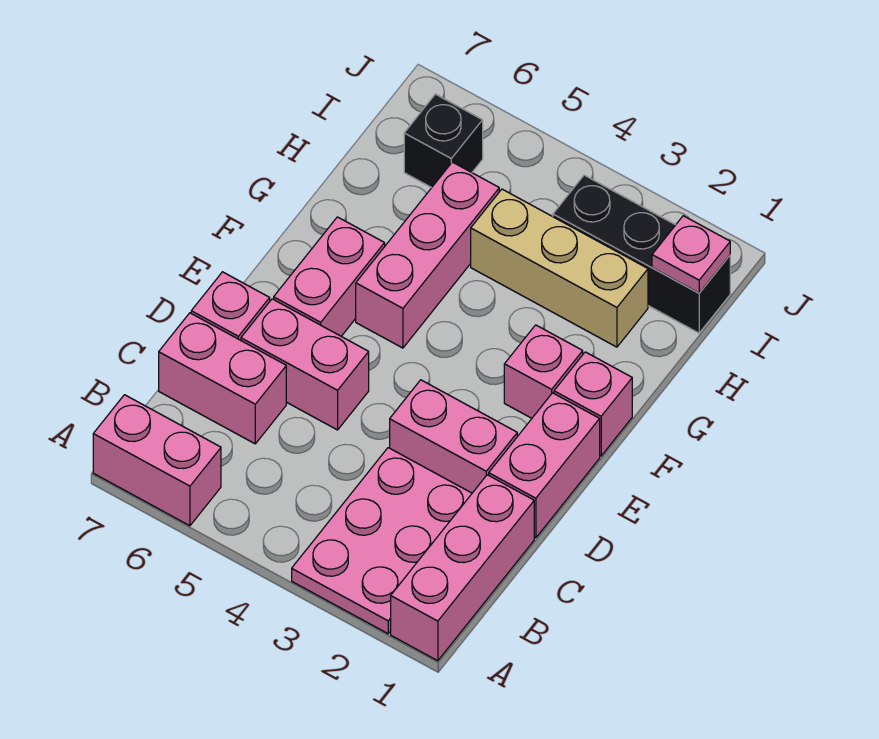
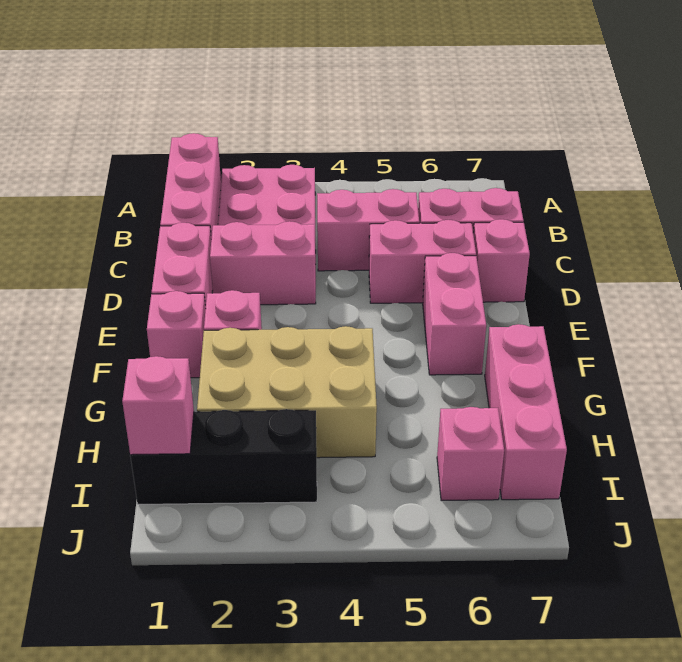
pink 1x2 brick [93,395,221,526] -> pink 1x2 brick moved to [317,189,419,271]
pink 1x3 brick [356,162,499,348] -> pink 1x3 brick moved to [485,324,567,500]
tan 1x3 brick [471,189,648,347] -> tan 2x3 brick [197,326,377,458]
pink 1x1 plate [652,216,730,293] -> pink 1x1 brick [122,356,194,455]
black 1x1 brick [404,94,483,188] -> pink 1x1 brick [437,407,504,501]

